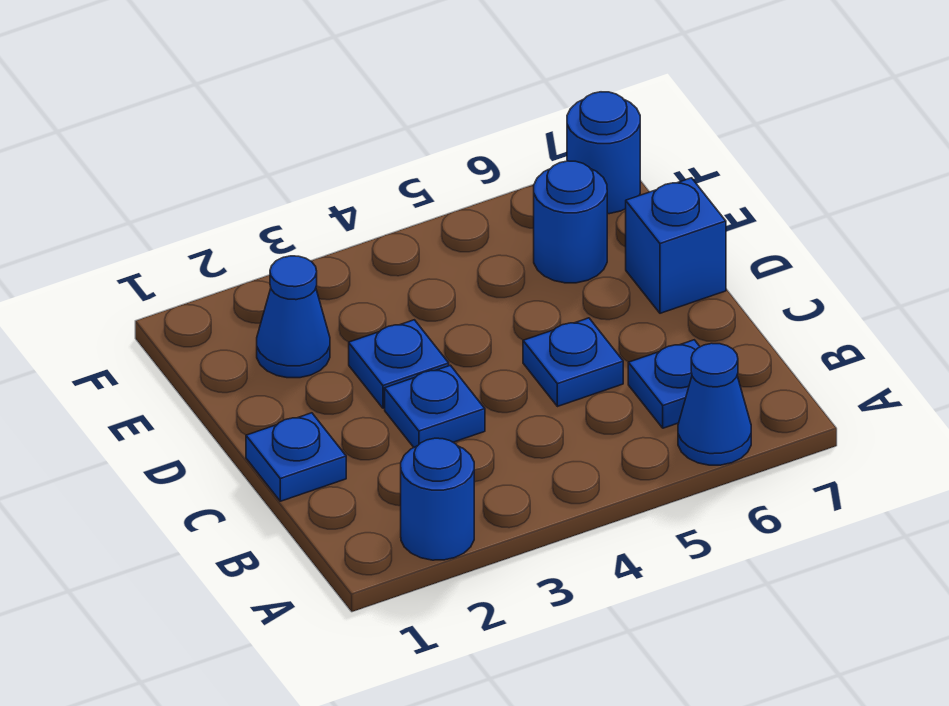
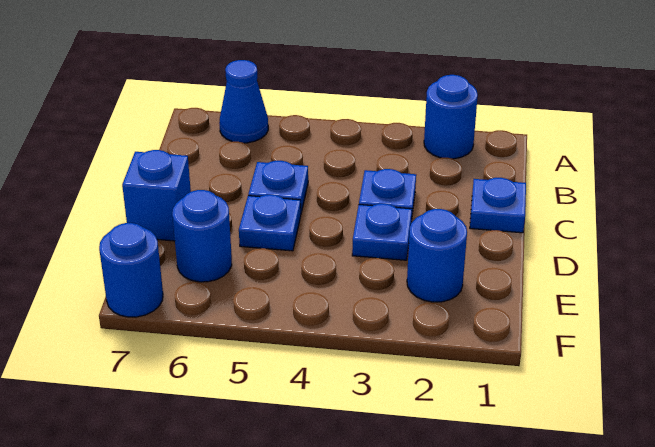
blue 1x1 plate [628,340,700,428] -> blue 1x1 plate moved to [239,195,301,251]
blue 1x1 cone [257,256,330,378] -> blue 1x1 round brick [407,209,467,302]

